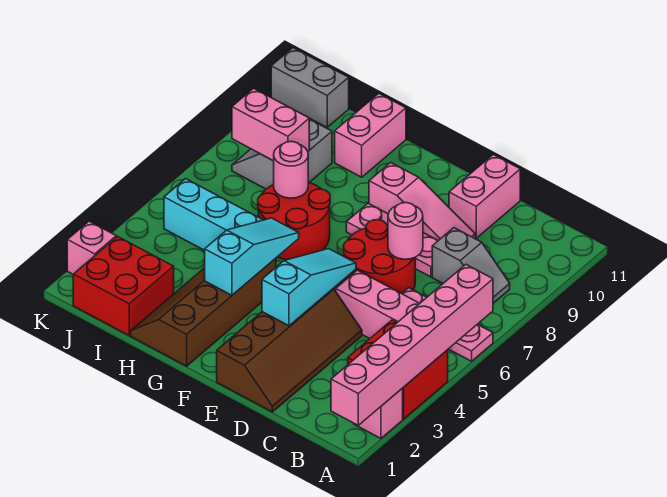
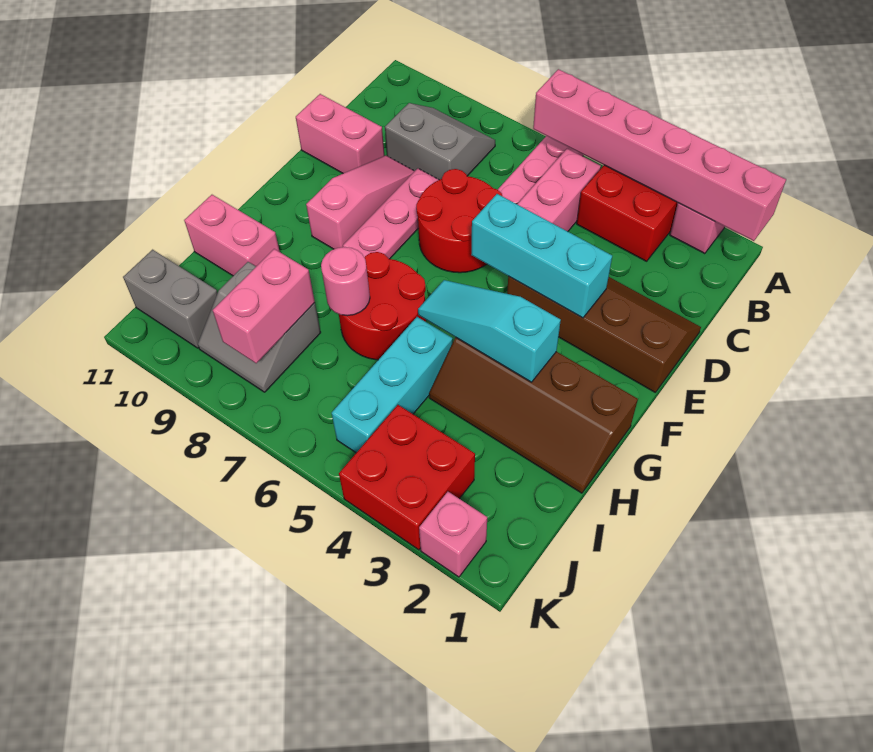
grey 1x2 slope [432,228,510,303] -> grey 2x2 slope [385,103,495,180]
pink 1x1 round brick [388,203,423,259] -> none
cyan 1x3 slope [262,249,356,326] -> cyan 1x3 brick [471,194,612,318]
red 2x2 brick [73,237,174,335] -> red 2x2 brick moved to [339,405,475,550]
grey 1x2 brick [271,48,349,127] -> grey 1x2 brick turned to [123,250,218,348]

